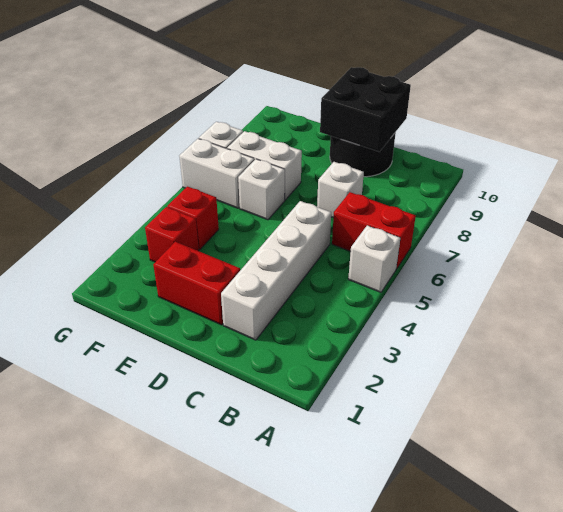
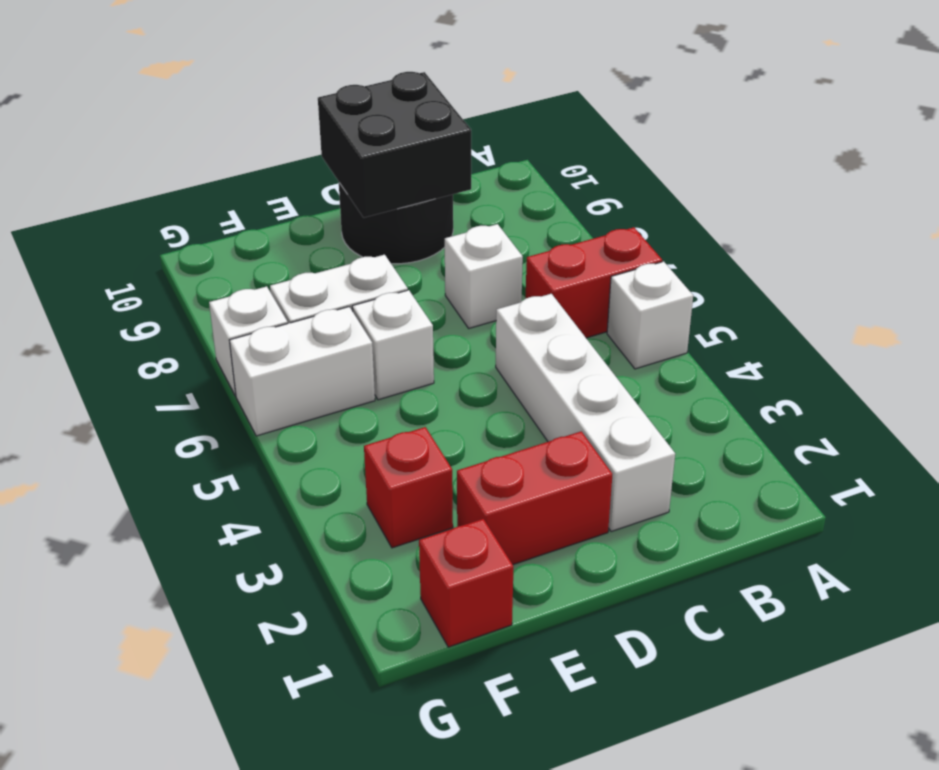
red 1x1 brick [167,186,219,250] -> red 1x1 brick moved to [419,519,514,647]

